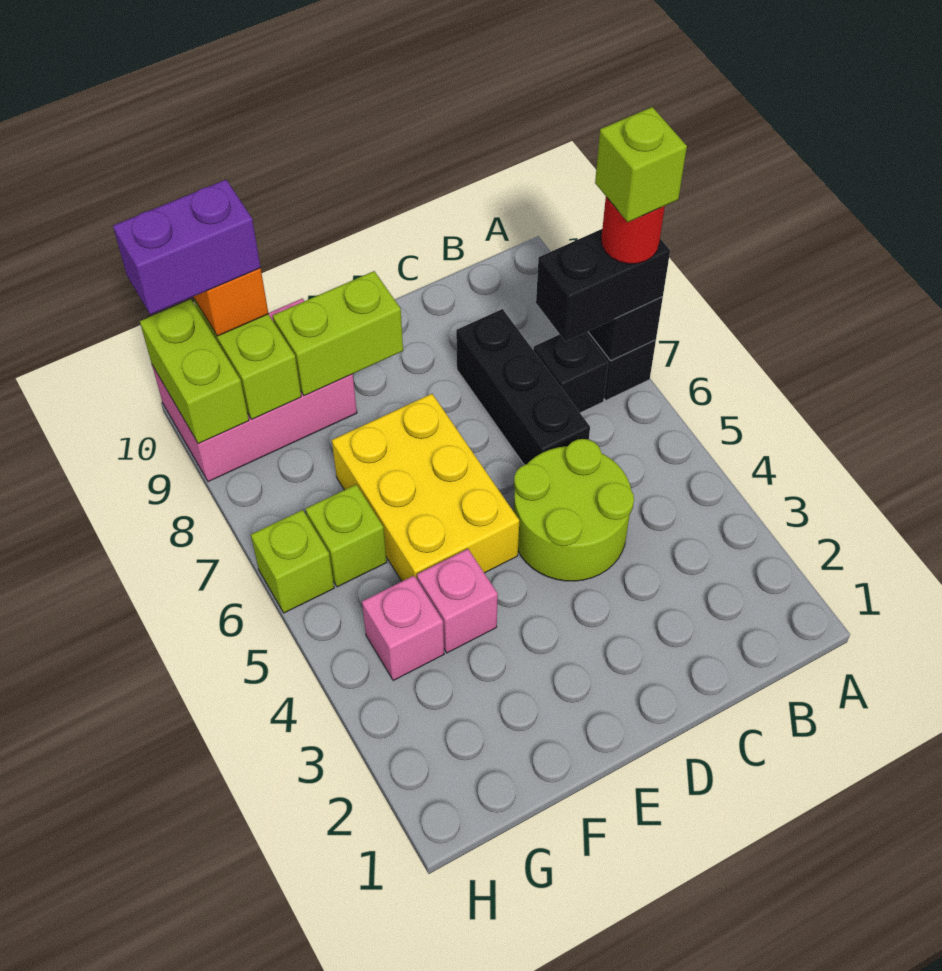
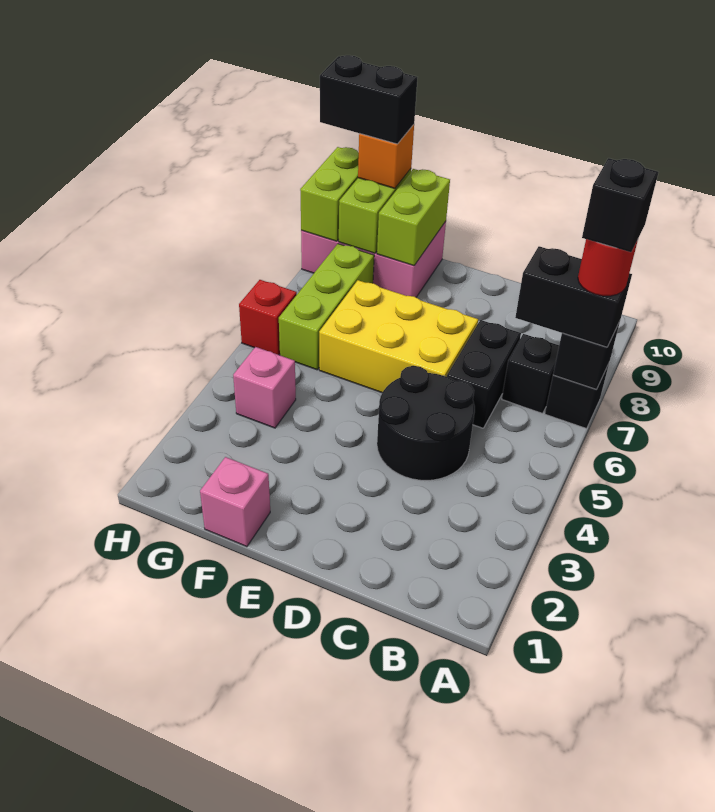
lime 1x1 brick [595,107,687,222] -> black 1x1 brick [582,158,658,252]
lime 2x2 round brick [514,439,634,581] -> black 2x2 round brick [377,366,475,480]
black 1x3 brick [456,309,590,465] -> black 1x2 brick [447,320,521,428]
yellow 2x3 brick [332,394,519,581] -> yellow 2x3 brick turned to [319,280,478,393]
lime 1x2 brick [273,271,403,396] -> lime 1x2 brick turned to [377,169,450,266]
pink 1x1 brick [417,549,498,653] -> pink 1x1 brick moved to [200,457,270,547]
lime 1x1 brick [306,485,387,587] -> lime 1x3 brick [279,244,374,370]
purple 1x2 brick [113,180,261,315] -> black 1x2 brick [320,55,417,144]
lime 1x1 brick [251,510,334,613] -> red 1x1 brick [239,280,297,355]

